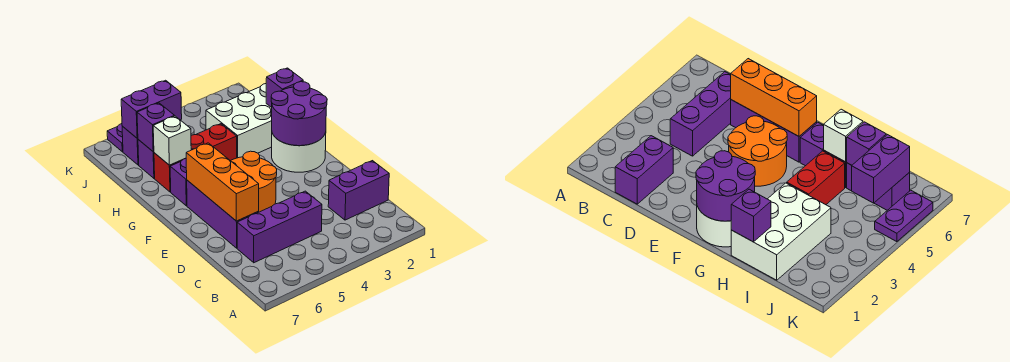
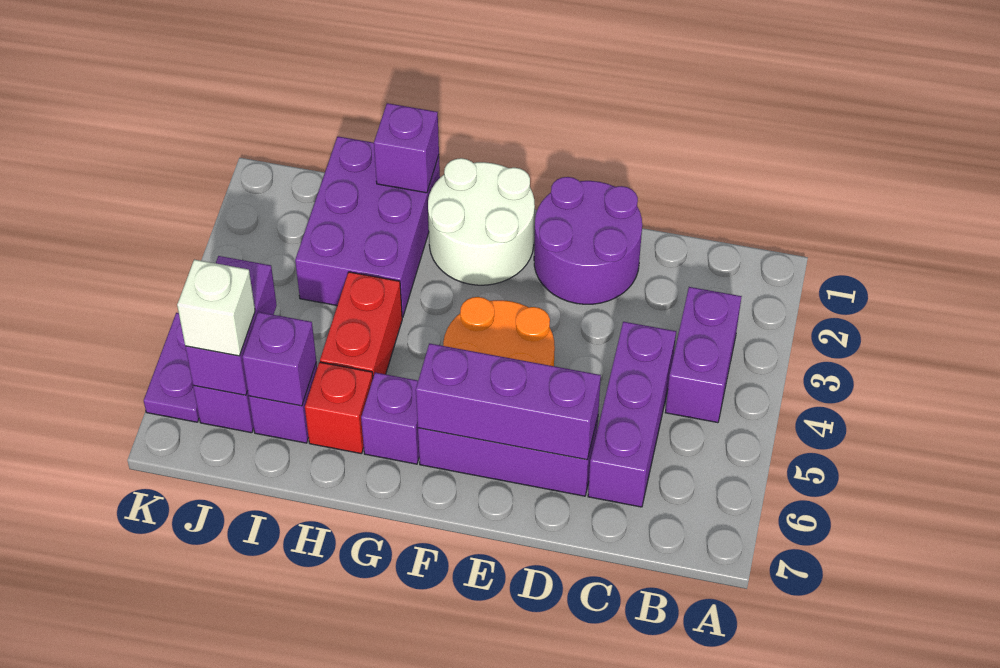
purple 1x2 brick [328,161,389,220] -> purple 1x2 brick moved to [665,287,742,423]
orange 1x3 brick [186,143,259,221] -> purple 1x3 brick [416,343,601,460]
purple 2x2 round brick [271,82,327,146] -> purple 2x2 round brick moved to [534,177,642,304]
white 2x3 brick [206,84,272,158] -> purple 2x3 brick [295,137,440,318]
white 1x1 brick [153,116,191,165] -> white 1x1 brick moved to [177,260,255,356]

